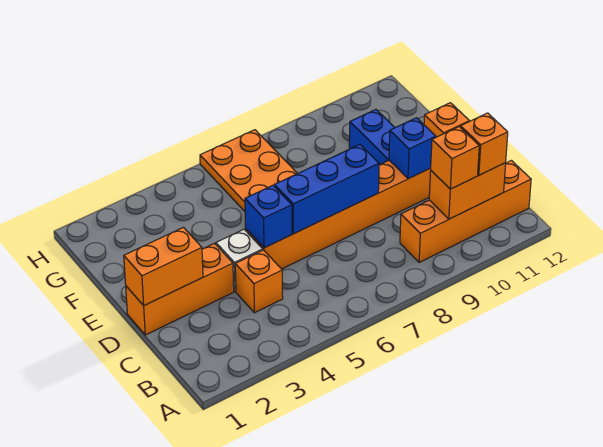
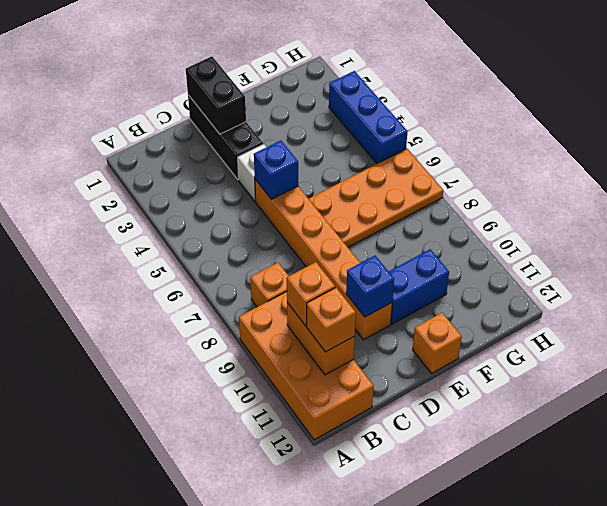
orange 1x4 brick [400,160,531,263] -> orange 2x4 brick [239,292,374,440]
orange 1x1 brick [235,250,283,313] -> orange 1x1 brick moved to [250,263,288,307]
orange 1x3 brick [126,243,234,335] -> black 1x3 brick [188,95,263,180]
orange 1x2 brick [124,227,203,306] -> black 1x2 brick [186,56,246,134]
blue 1x3 brick [274,145,379,234] -> blue 1x3 brick moved to [329,71,407,164]

